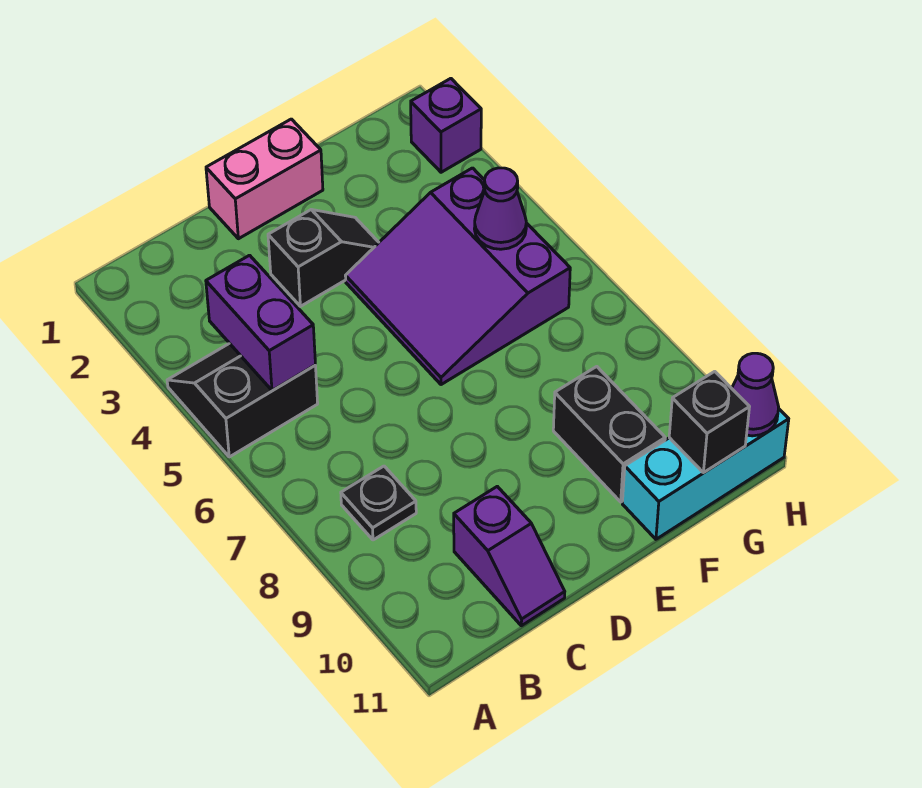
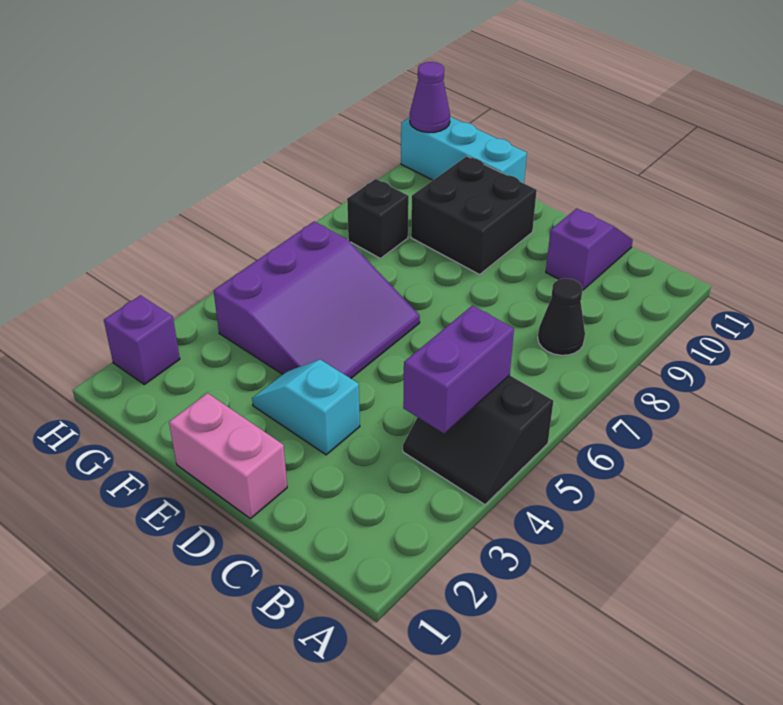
black 1x1 plate [341,466,416,540] -> black 1x1 cone [538,278,585,355]
black 1x2 slope [268,210,379,306] -> cyan 1x2 slope [252,360,360,455]
black 1x2 brick [553,367,665,502] -> black 2x2 brick [411,156,537,274]
purple 1x1 cone [474,168,526,249] -> none
black 1x1 brick [669,371,749,473] -> black 1x1 brick moved to [347,179,409,258]

